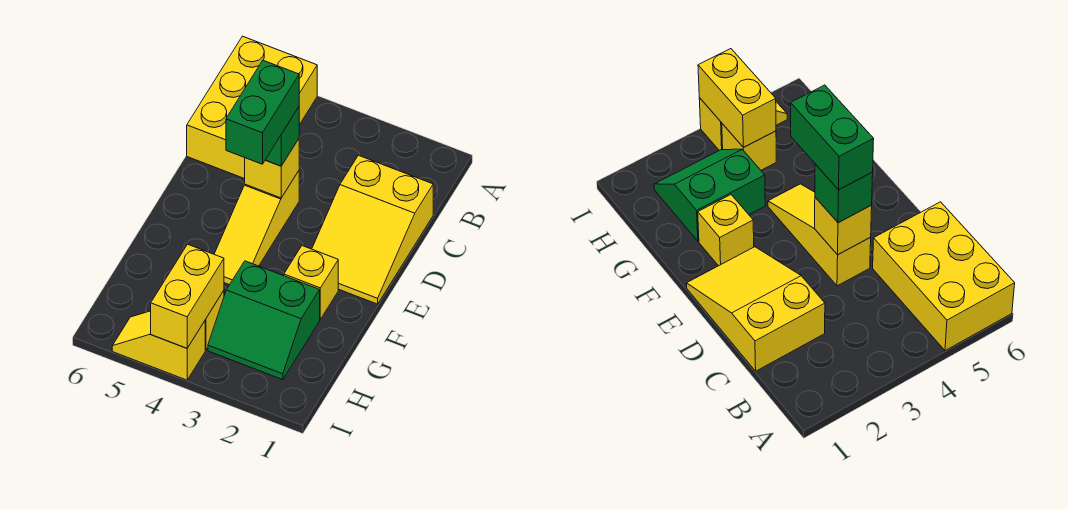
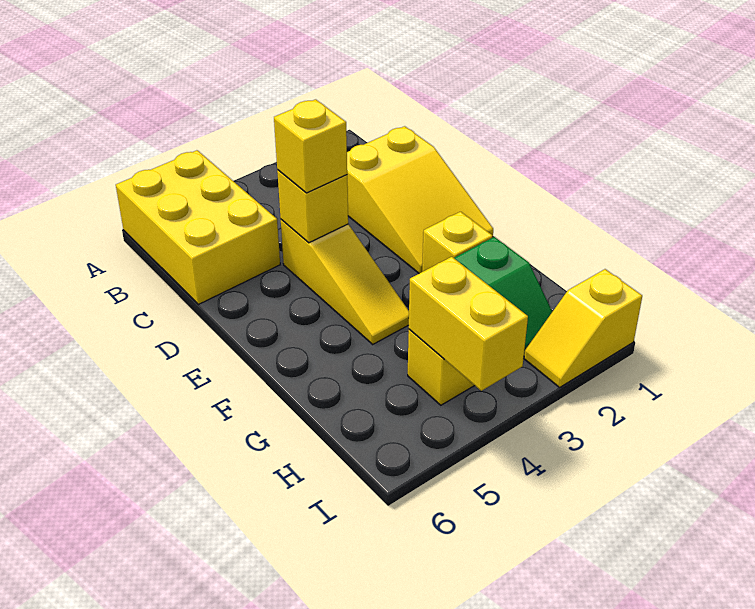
green 1x1 brick [266,107,299,166] -> yellow 1x1 brick [274,99,347,193]
green 1x2 brick [226,60,299,164] -> none
yellow 1x2 slope [112,311,205,380] -> yellow 1x2 slope moved to [524,269,642,387]

